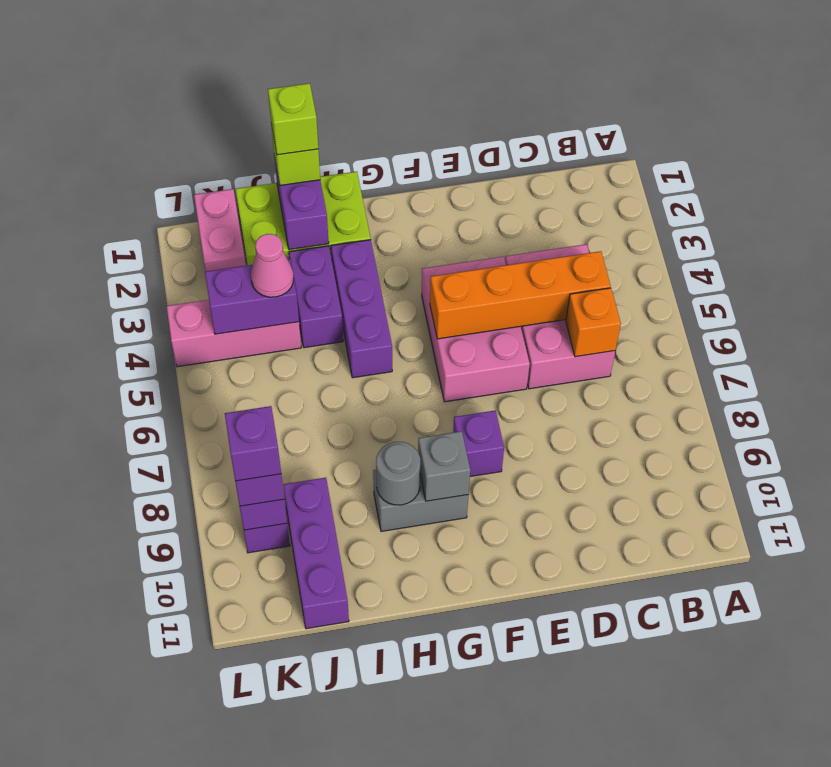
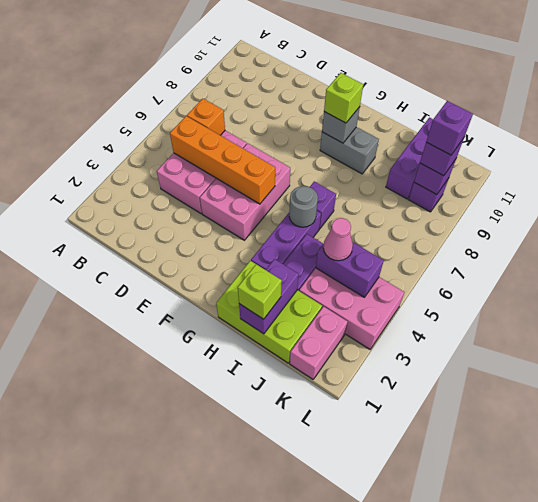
purple 1x1 brick [453,411,504,476] -> purple 1x1 brick moved to [310,181,336,229]
grey 1x1 round brick [376,442,420,505] -> grey 1x1 round brick moved to [289,186,318,227]
lime 1x1 brick [268,83,318,155] -> lime 1x1 brick moved to [324,73,363,123]
pink 1x3 brick [167,300,301,367] -> pink 2x3 brick [299,268,404,349]

